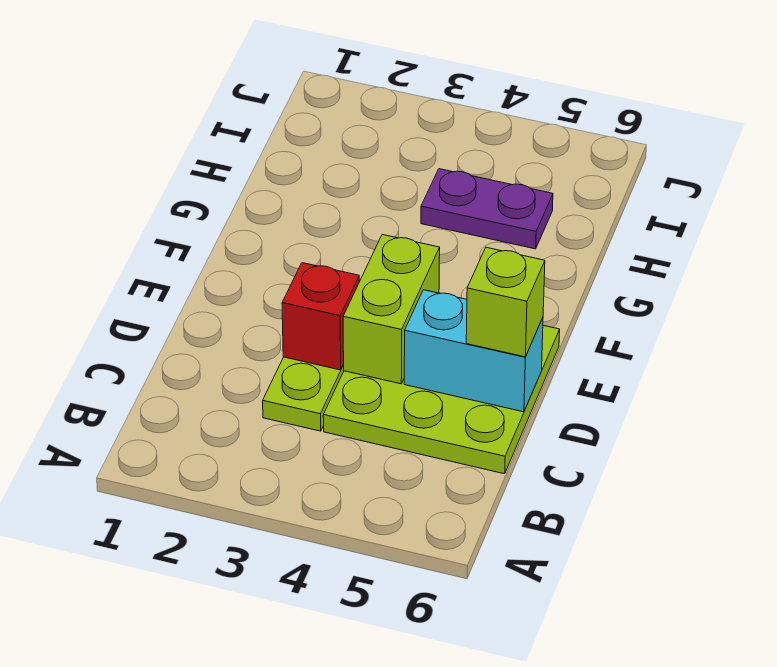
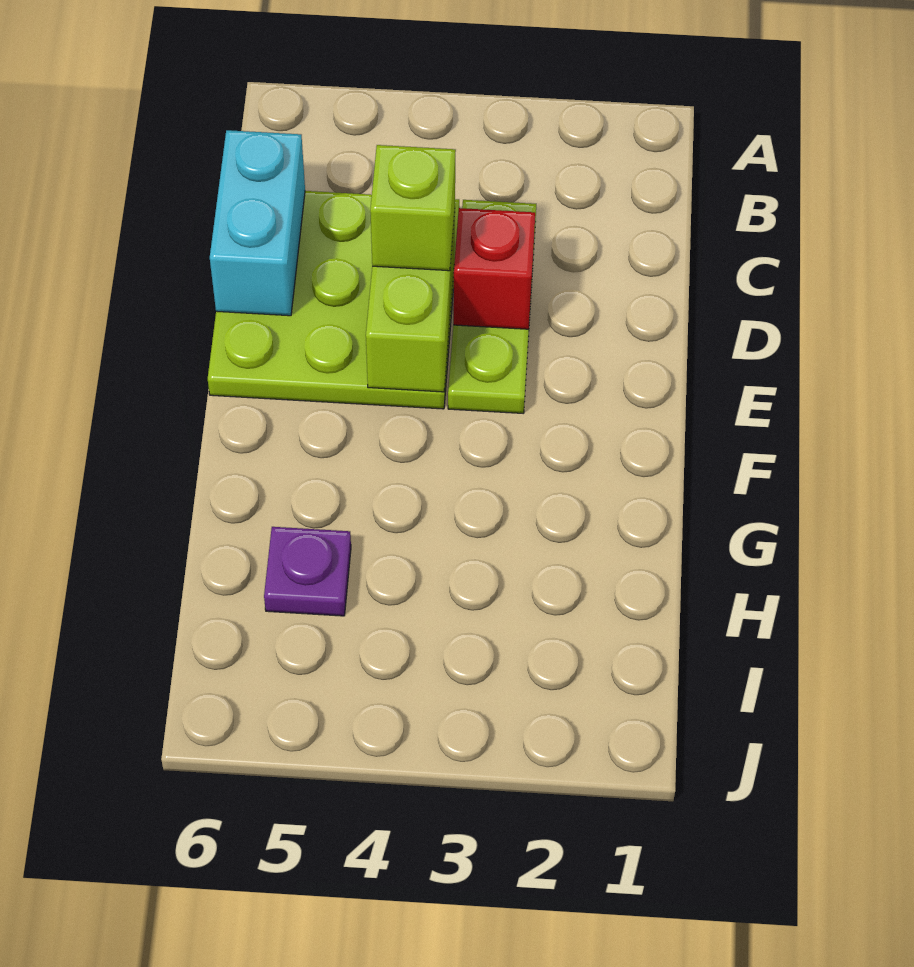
cyan 1x2 brick [404,290,543,412] -> cyan 1x2 brick turned to [210,130,305,316]
lime 1x1 brick [466,247,545,357] -> lime 1x1 brick moved to [370,145,456,271]
purple 1x2 plate [421,169,553,249] -> purple 1x1 plate [264,527,351,616]

